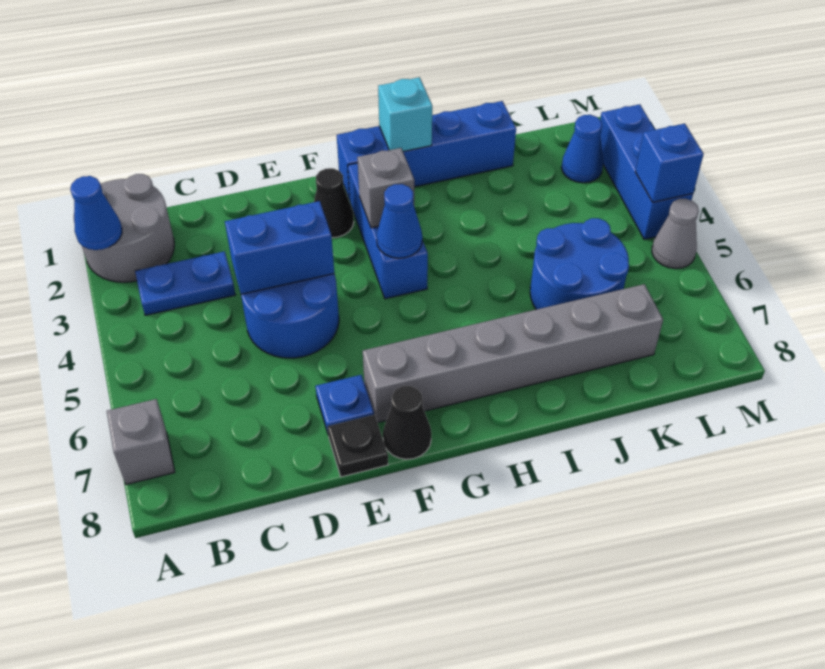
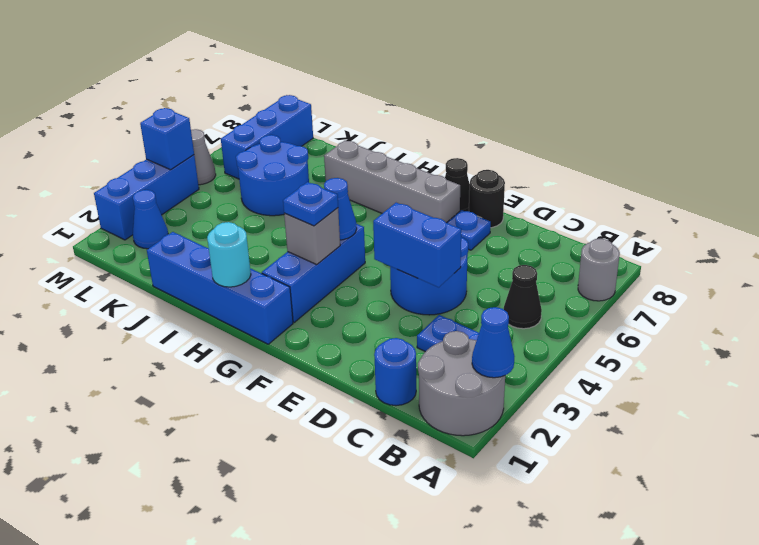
grey 1x1 brick [107,399,175,485] -> grey 1x1 round brick [578,239,620,301]
none -> blue 1x1 round brick [374,338,416,406]
black 1x1 plate [328,415,388,477] -> black 1x1 round brick [469,170,505,228]
black 1x1 cone [314,168,354,238] -> black 1x1 cone moved to [504,265,542,329]
grey 1x6 brick [363,284,663,423] -> grey 1x4 brick [324,141,460,223]
none -> blue 1x1 plate [283,182,338,226]
cyan 1x1 brick [378,77,432,152] -> cyan 1x1 round brick [207,222,251,287]
none -> blue 1x3 brick [221,95,313,179]

